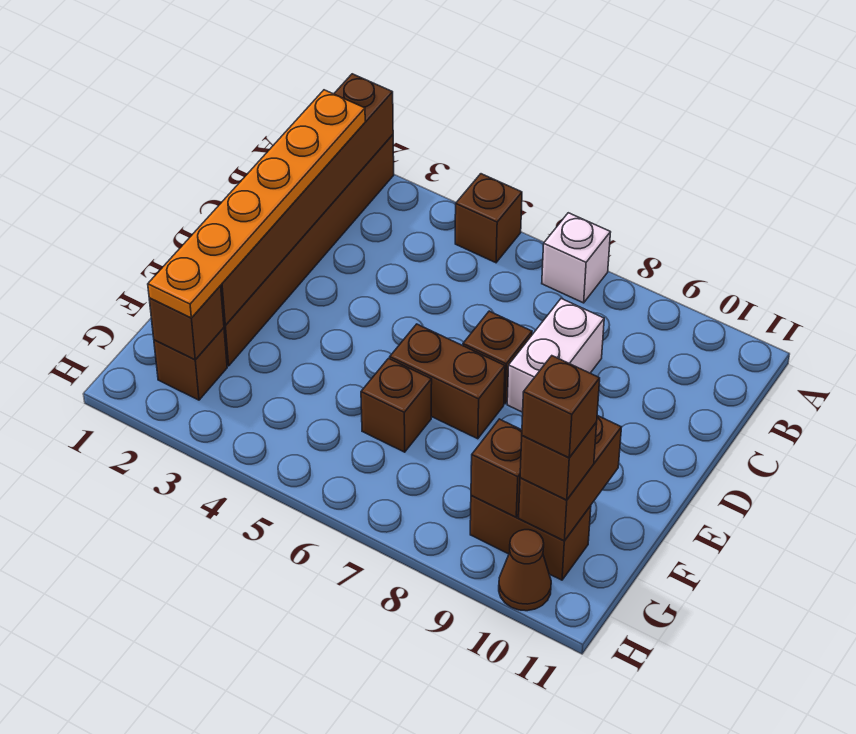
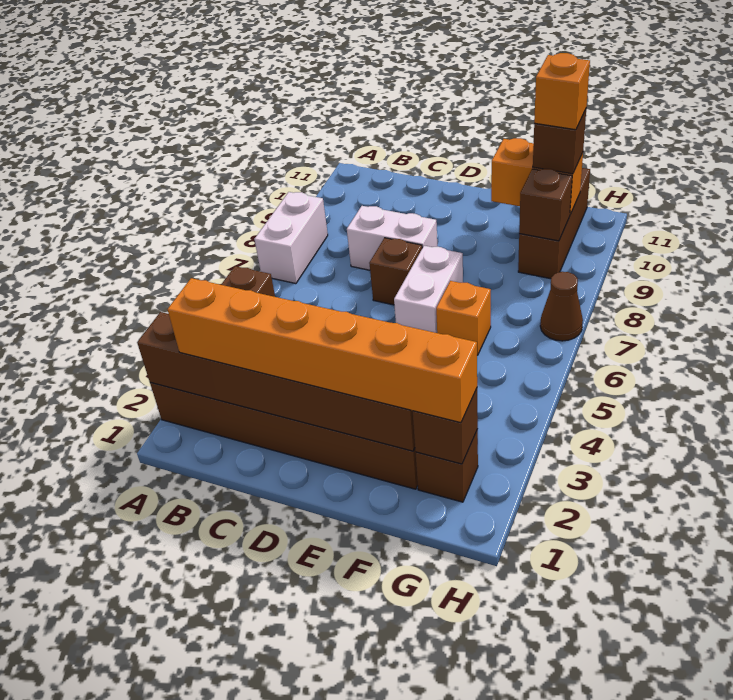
white 1x1 brick [542,213,611,303] -> white 1x2 brick [254,192,328,284]
orange 1x6 plate [148,90,365,318] -> orange 1x6 brick [168,278,477,423]
brown 1x2 brick [390,324,505,439] -> white 1x2 brick [394,246,463,333]
brown 1x1 brick [361,358,432,452] -> orange 1x1 brick [436,281,491,355]
brown 1x2 brick [519,415,622,541] -> orange 1x2 brick [491,138,583,214]
brown 1x2 brick [470,495,591,580] -> brown 1x3 brick [518,168,590,279]
brown 1x1 brick [522,356,600,458] -> orange 1x1 brick [534,53,590,130]
brown 1x1 cone [499,530,551,611] -> brown 1x1 cone moved to [540,272,583,341]

